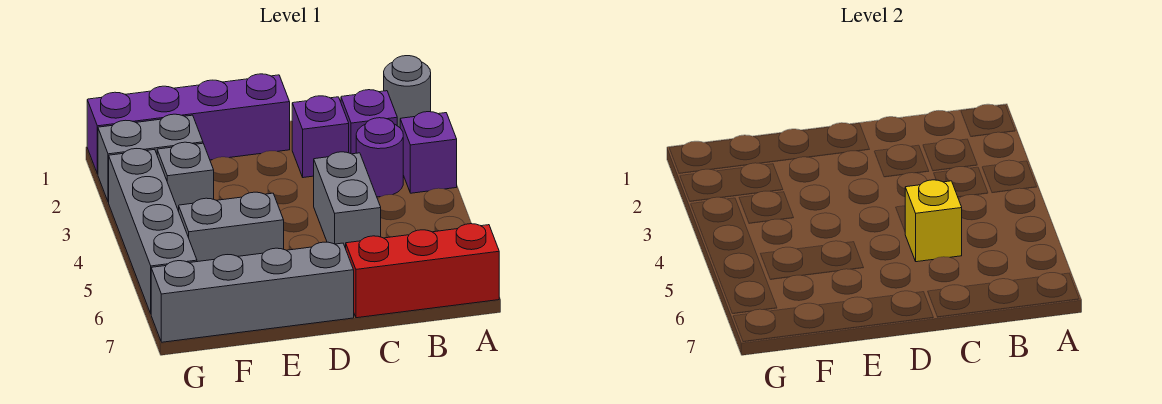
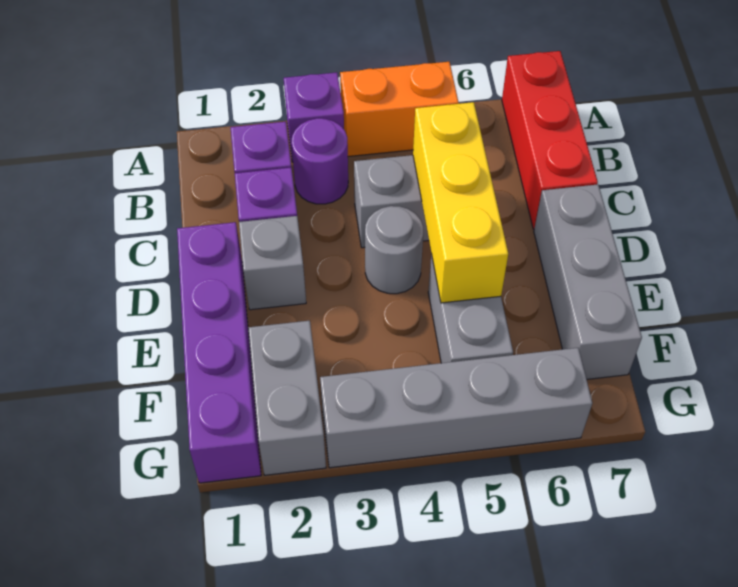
grey 1x1 round brick [384,56,431,128] -> grey 1x1 round brick moved to [365,206,423,294]
none -> orange 1x2 brick [340,62,459,157]
yellow 1x1 brick [905,180,962,262] -> yellow 1x3 brick [413,102,508,303]
grey 1x4 brick [151,242,354,342] -> grey 1x3 brick [534,184,642,379]
grey 1x1 brick [157,142,214,211] -> grey 1x1 brick moved to [239,216,306,310]

